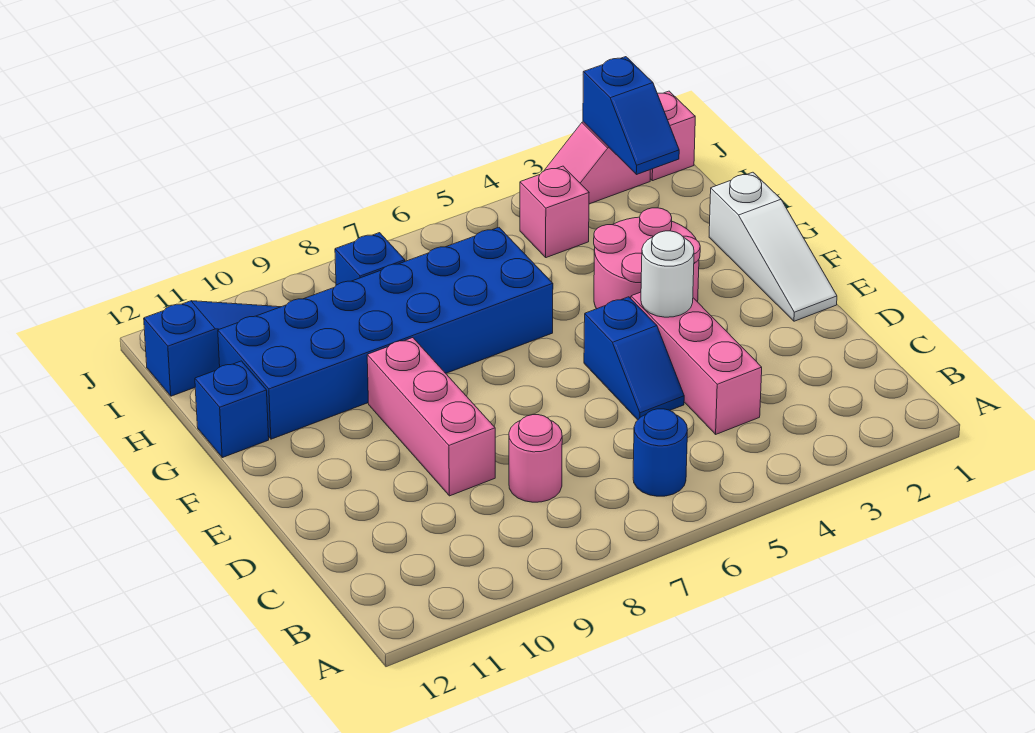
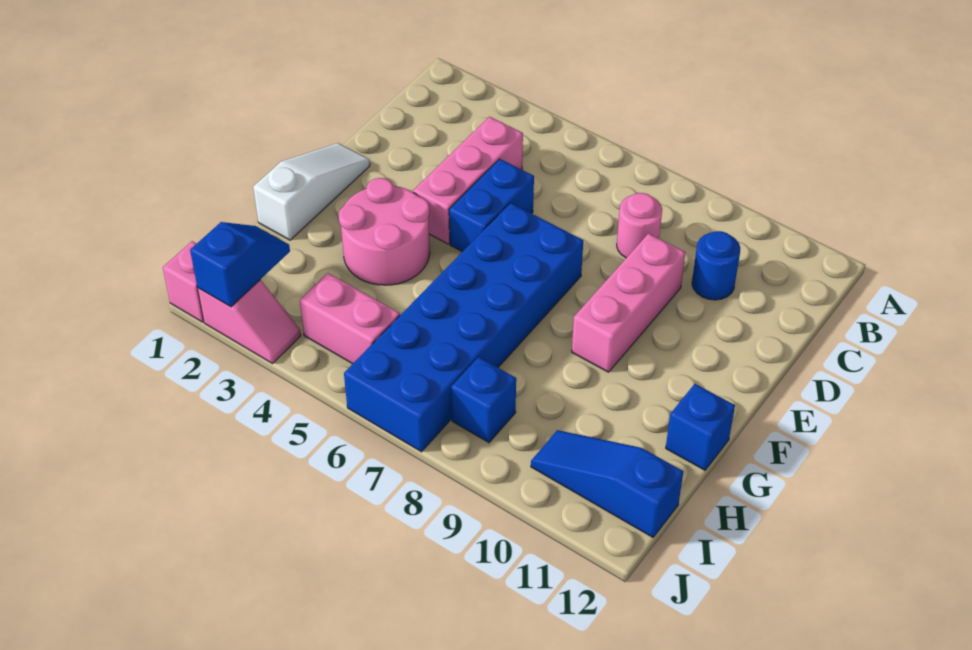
blue 1x1 round brick [633,409,687,496] -> blue 1x1 round brick moved to [692,231,740,300]
blue 1x2 slope [584,297,684,420] -> blue 1x2 brick [449,159,534,252]
white 1x1 round brick [641,231,694,317] -> none
blue 2x6 brick [218,227,553,439] -> blue 2x6 brick turned to [344,203,583,452]
pink 1x1 brick [520,166,589,258] -> pink 1x2 brick [300,273,400,364]

